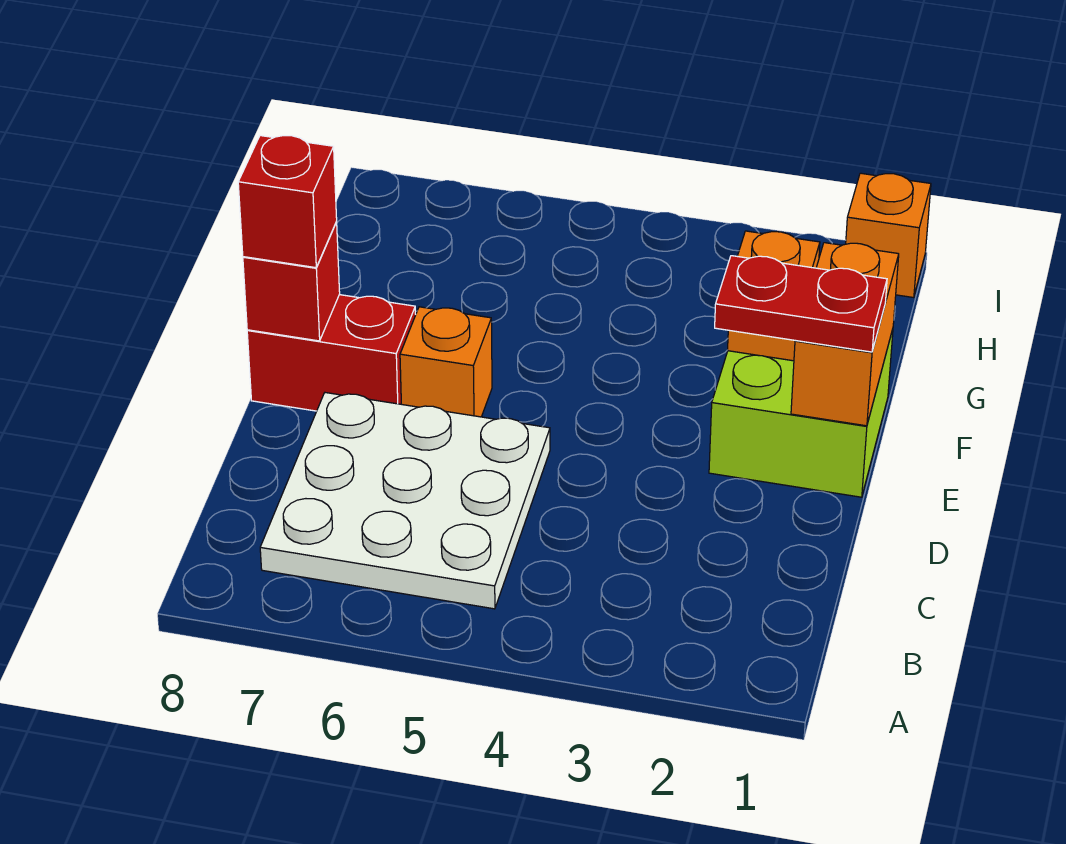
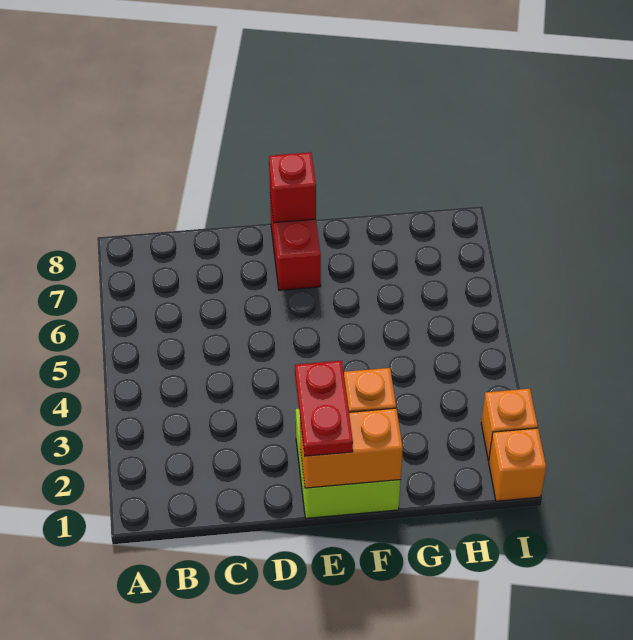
white 3x3 plate [260,393,550,609] -> none
orange 1x1 brick [400,307,492,417] -> orange 1x1 brick moved to [481,389,538,461]
red 1x1 brick [238,136,337,268] -> none

